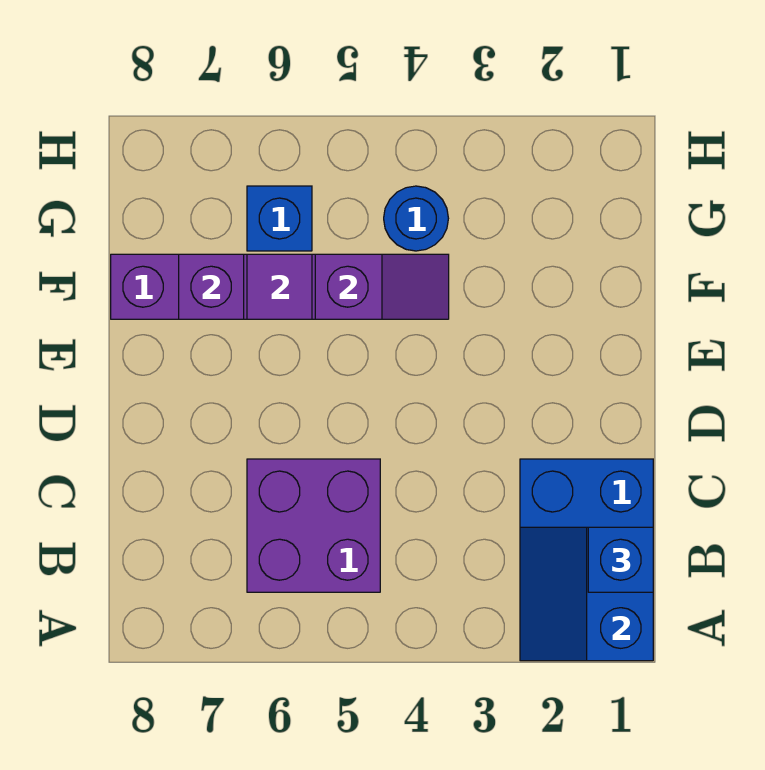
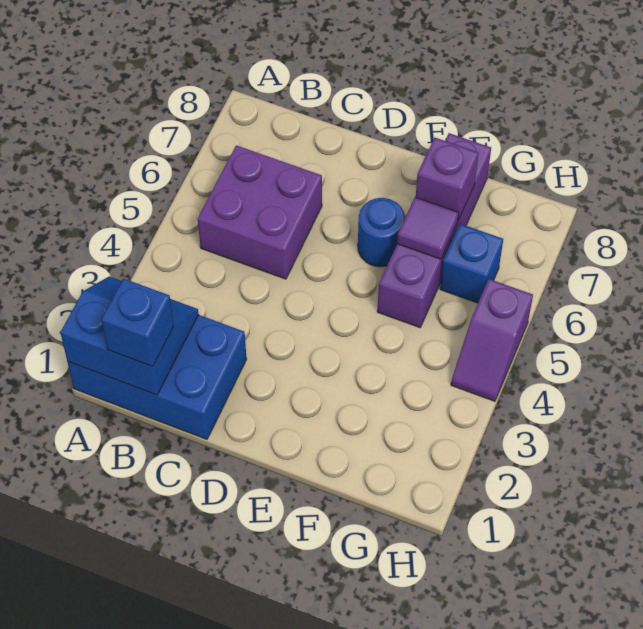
purple 1x2 slope [315,254,449,319] -> purple 1x2 slope moved to [451,279,533,401]
blue 1x1 round brick [384,186,448,251] -> blue 1x1 round brick moved to [358,198,405,267]

